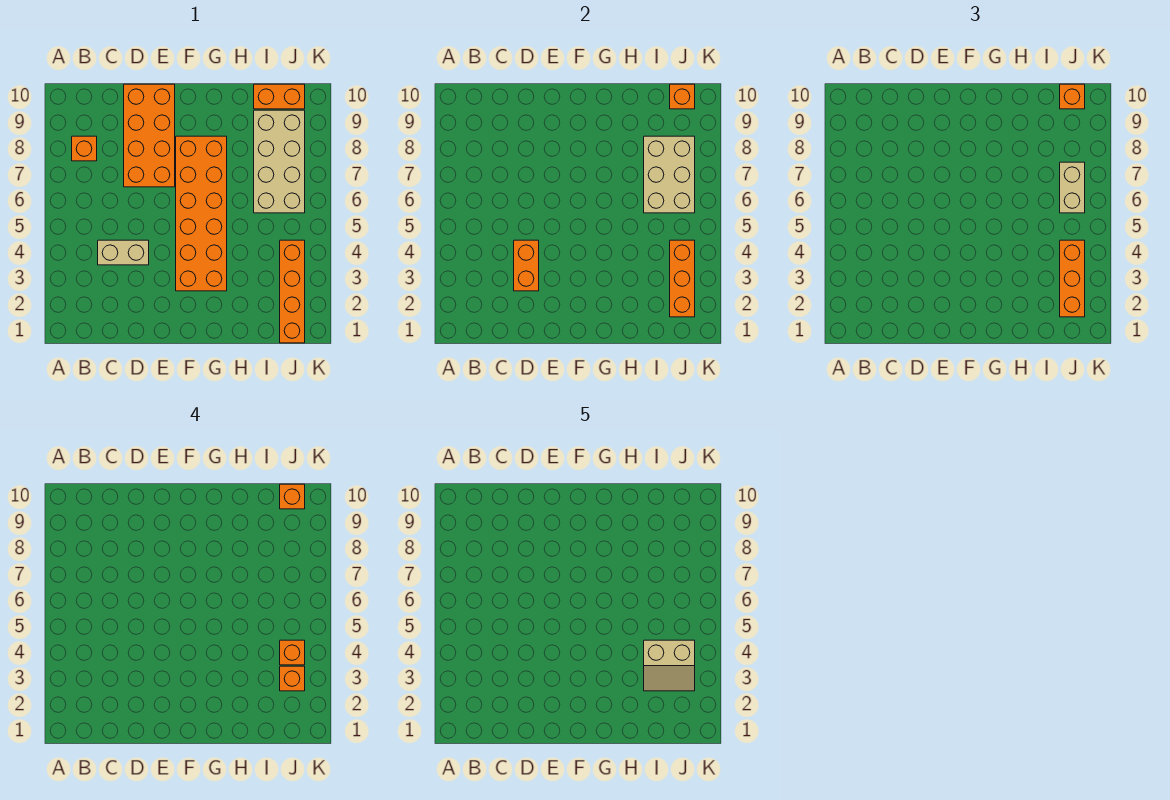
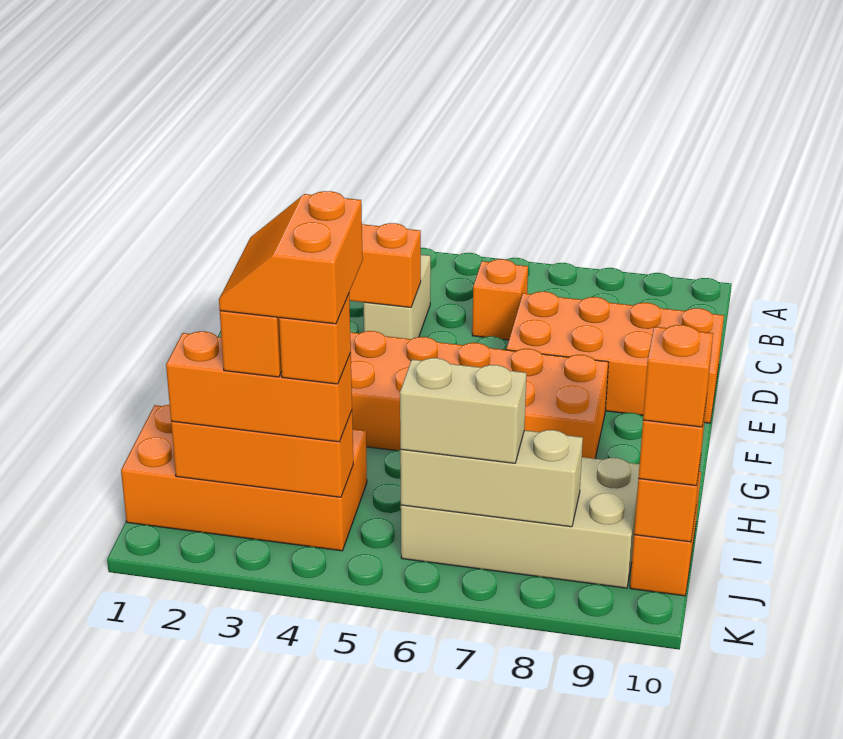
orange 1x1 brick [72,136,97,161] -> orange 1x1 brick moved to [472,259,528,340]
tan 2x2 slope [644,640,695,691] -> orange 2x2 slope [219,191,363,324]
tan 2x3 brick [644,136,695,213] -> tan 1x3 brick [400,430,583,527]
orange 1x4 brick [280,240,305,343] -> orange 2x4 brick [121,404,367,551]

